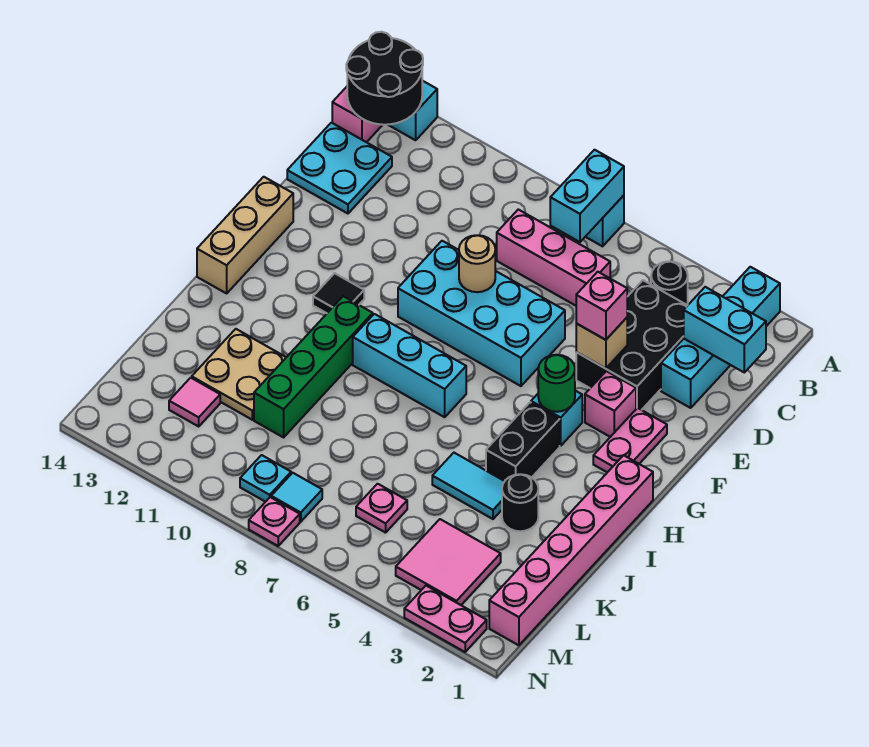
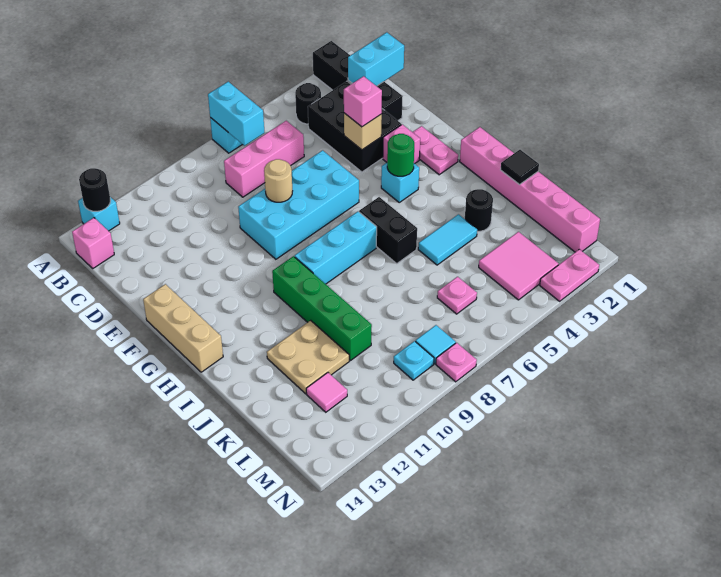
cyan 1x4 brick [661,267,780,408] -> black 1x4 brick [313,41,403,121]
black 2x2 round brick [346,32,423,125] -> black 1x1 round brick [79,168,110,211]
cyan 2x2 plate [287,123,392,213] -> none
black 1x1 tile [313,273,364,313] -> black 1x1 tile moved to [501,150,539,185]
black 1x2 brick [486,402,560,481] -> black 1x2 brick moved to [359,197,417,263]

